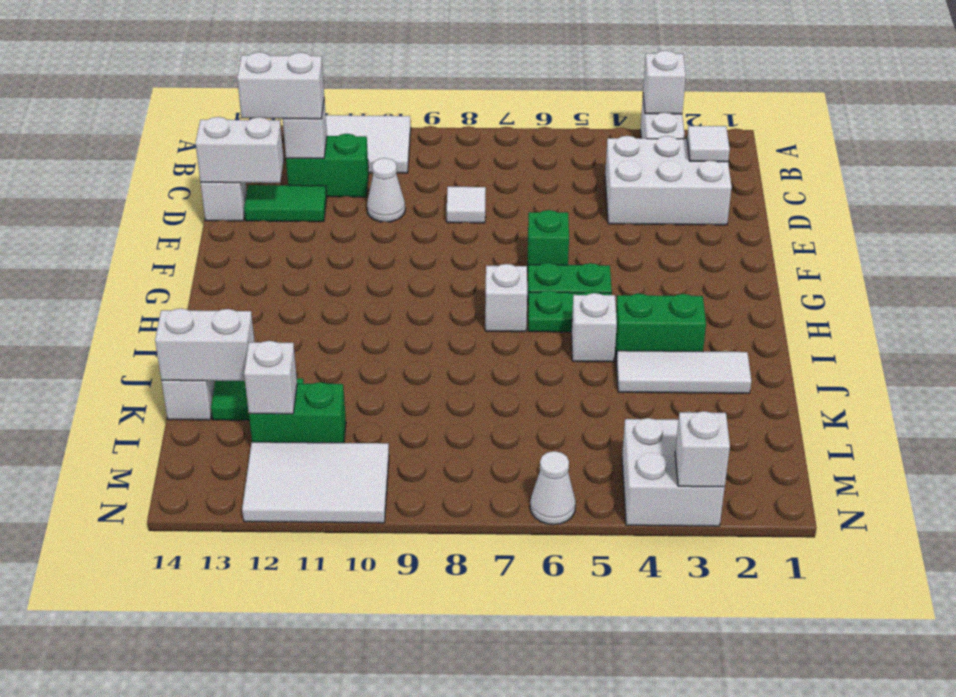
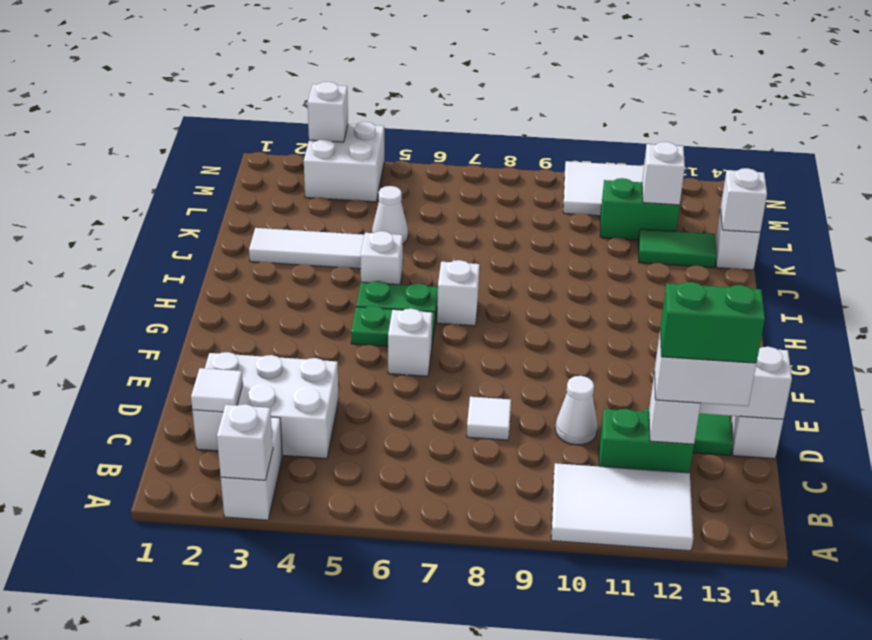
green 1x1 brick [528,210,569,265] -> white 1x1 brick [388,309,432,376]
green 1x2 brick [615,293,706,361] -> green 1x2 brick moved to [660,282,765,363]
white 1x2 brick [155,308,255,381] -> white 1x1 brick [720,168,767,232]
white 1x1 cone [530,451,576,525] -> white 1x1 cone moved to [372,186,408,244]

